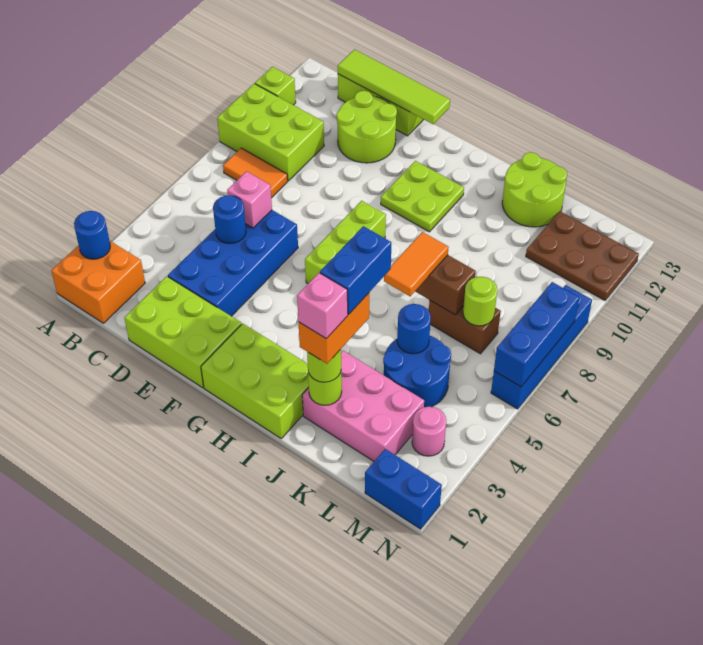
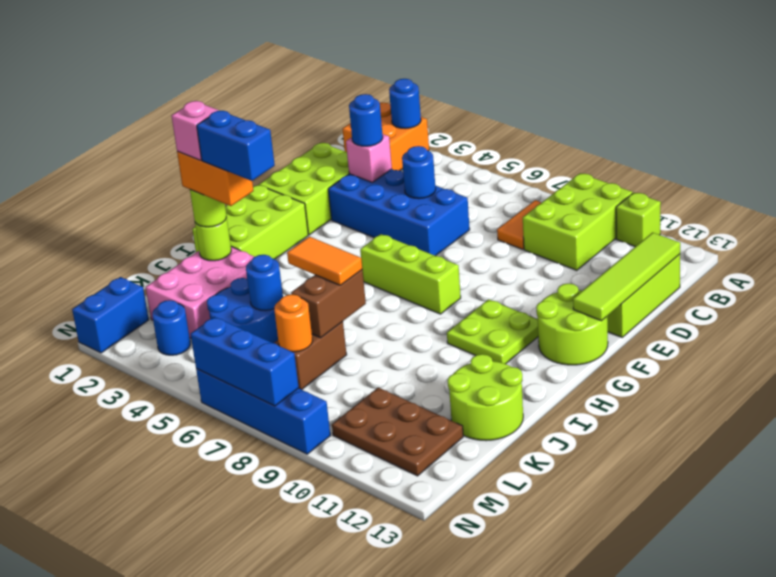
none -> blue 1x1 round brick [349,94,383,146]
pink 1x1 brick [227,171,272,228] -> pink 1x1 brick moved to [346,134,392,182]
lime 2x2 round brick [337,91,397,163] -> lime 2x2 round brick moved to [536,284,608,365]
lime 1x1 round brick [463,277,497,326] -> orange 1x1 round brick [274,294,312,352]
brown 2x3 plate [526,211,639,300] -> brown 2x3 plate turned to [332,388,463,476]
pink 1x1 round brick [412,407,446,456] -> blue 1x1 round brick [152,300,190,355]

